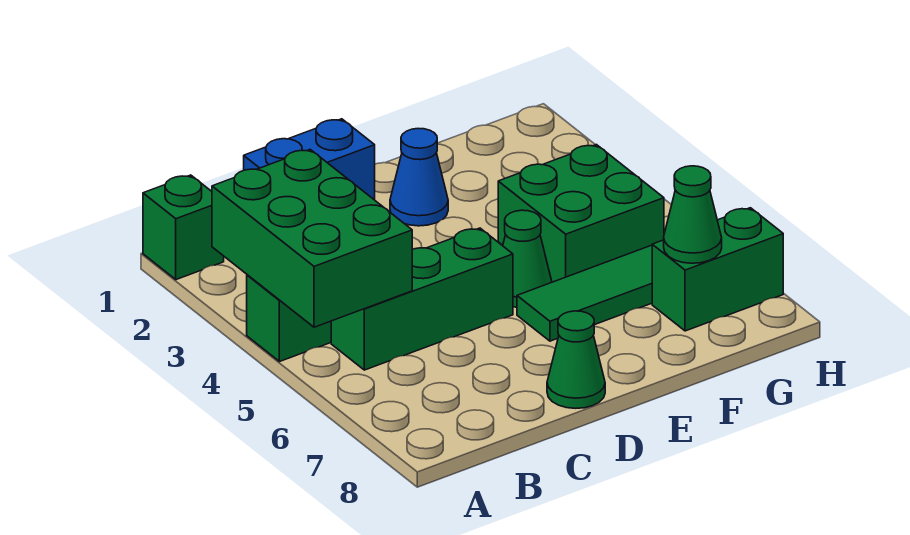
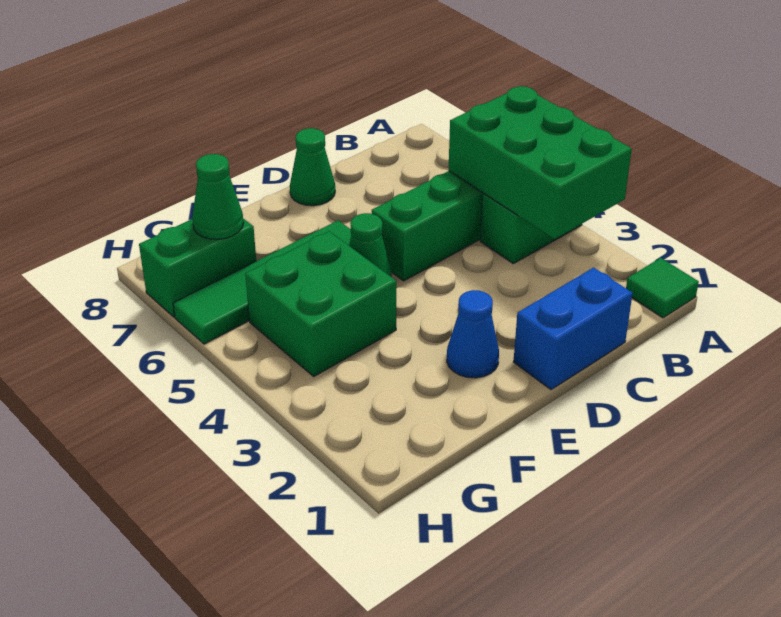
green 1x1 brick [143,175,224,280] -> green 1x1 tile [626,258,699,318]

